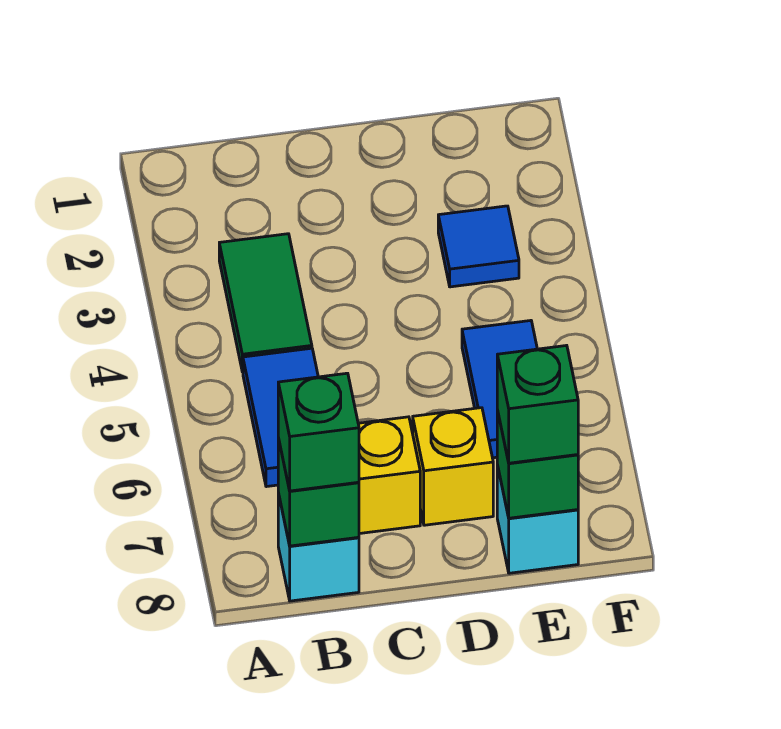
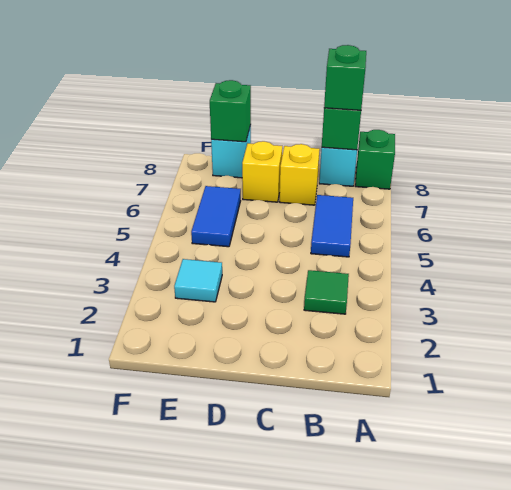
green 1x2 tile [219,234,312,372] -> green 1x1 tile [304,270,349,314]
blue 1x1 tile [438,206,519,287] -> cyan 1x1 tile [174,259,222,302]
green 1x1 brick [497,345,578,463] -> green 1x1 brick moved to [355,130,395,189]

